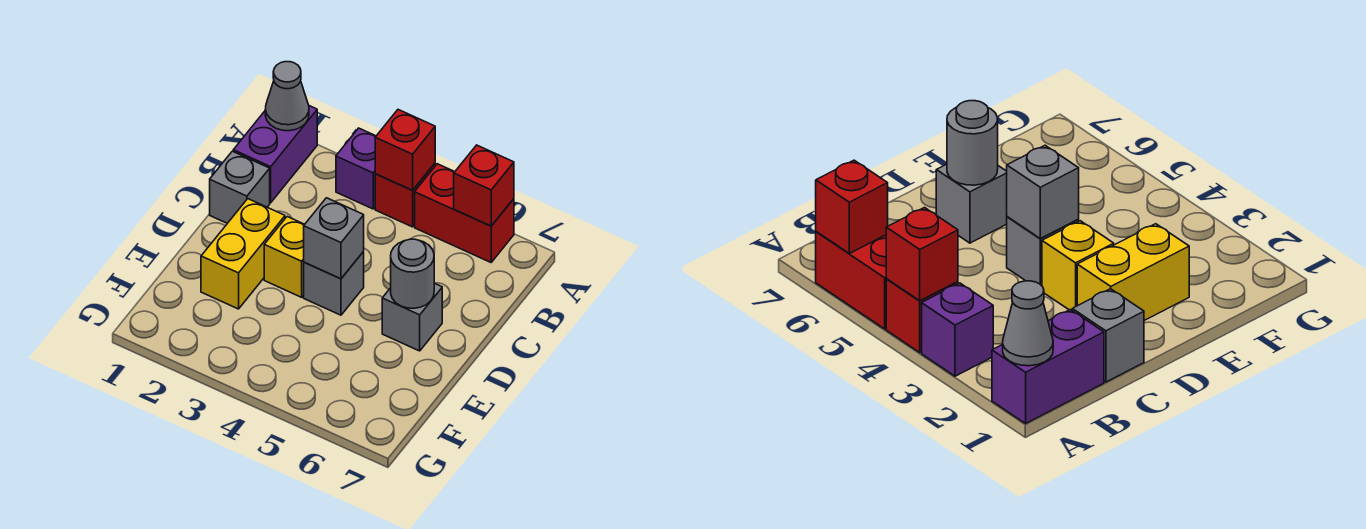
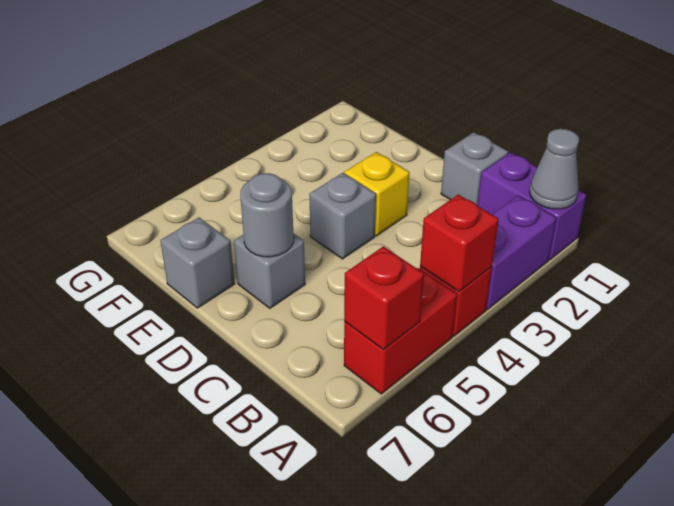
purple 1x1 brick [336,128,376,209] -> purple 1x2 brick [486,195,556,309]
yellow 1x2 brick [201,199,285,309] -> none
grey 1x1 brick [304,198,364,279] -> grey 1x1 brick moved to [160,217,234,308]

